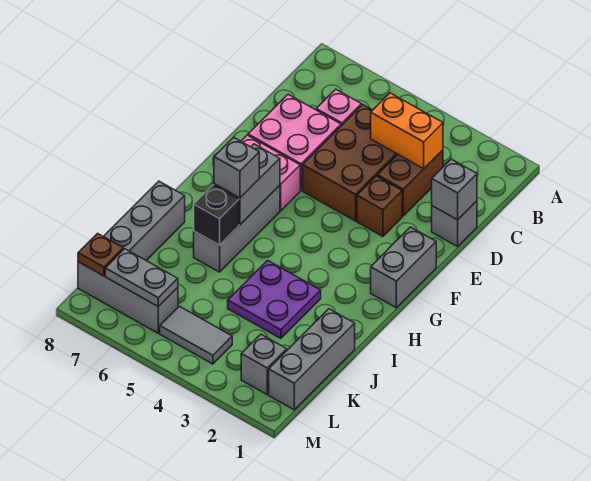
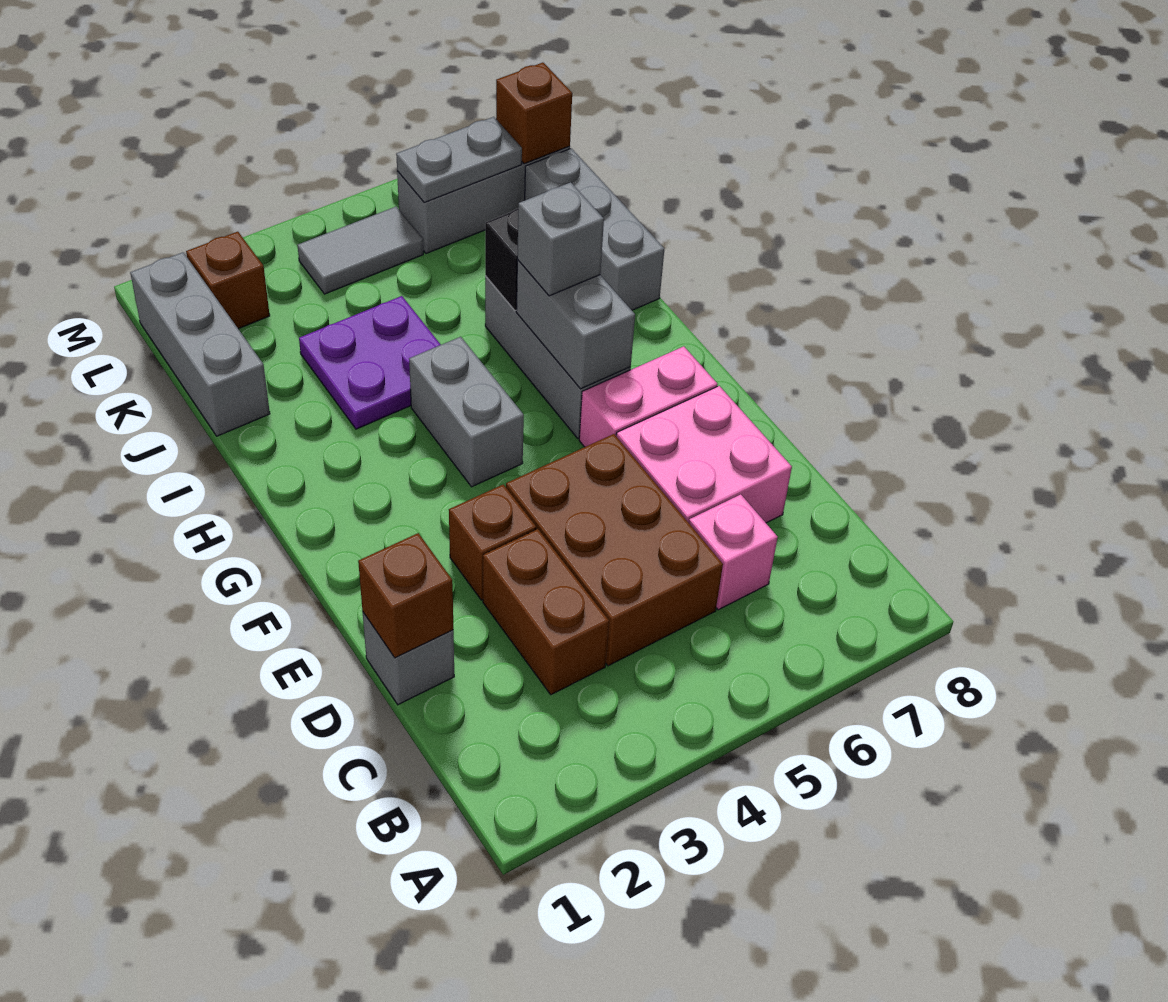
orange 1x2 brick [371,93,443,169] -> none
grey 1x1 brick [432,159,477,220] -> brown 1x1 brick [358,533,453,658]
grey 1x2 brick [371,227,436,308] -> grey 1x2 brick moved to [409,337,524,487]
grey 1x1 brick [241,334,287,394] -> brown 1x1 brick [186,232,270,329]
brown 1x1 plate [78,233,123,276] -> brown 1x1 brick [496,63,572,164]

